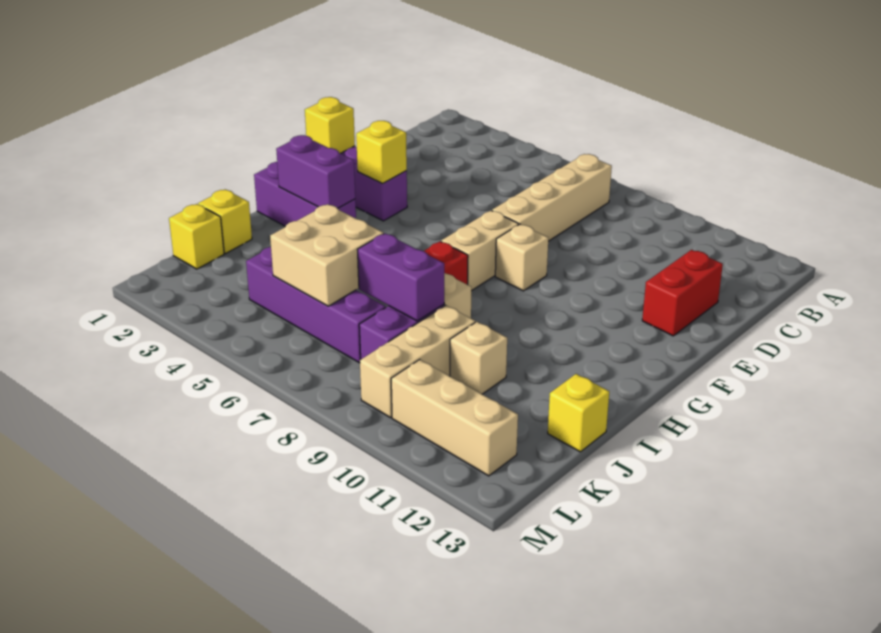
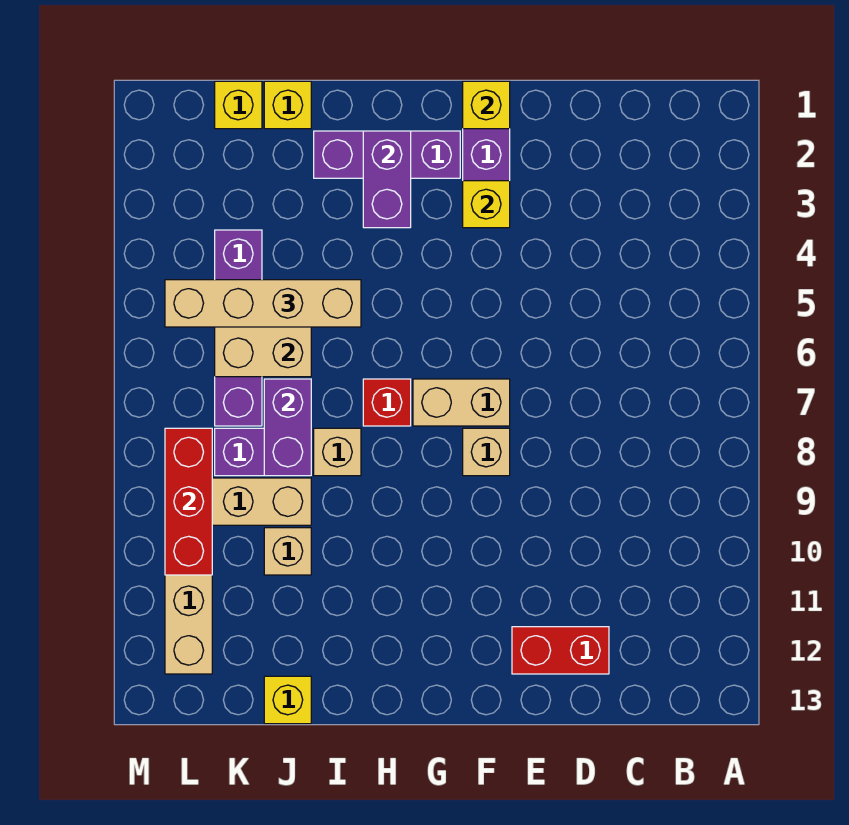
tan 1x4 brick [492,154,612,241] -> tan 1x4 brick moved to [165,280,361,327]
purple 1x3 brick [254,162,356,226] -> purple 1x3 brick turned to [314,131,460,178]
none -> red 1x3 brick [165,428,212,575]

